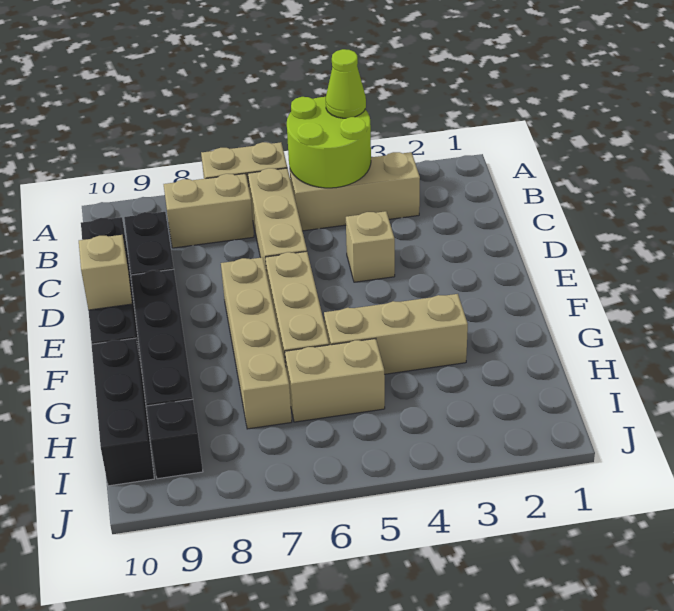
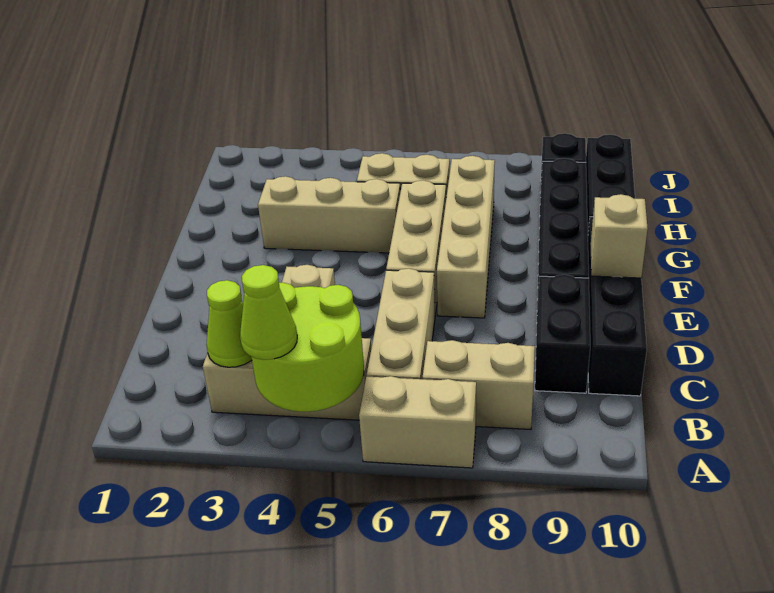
none -> lime 1x1 cone [206,280,252,367]

